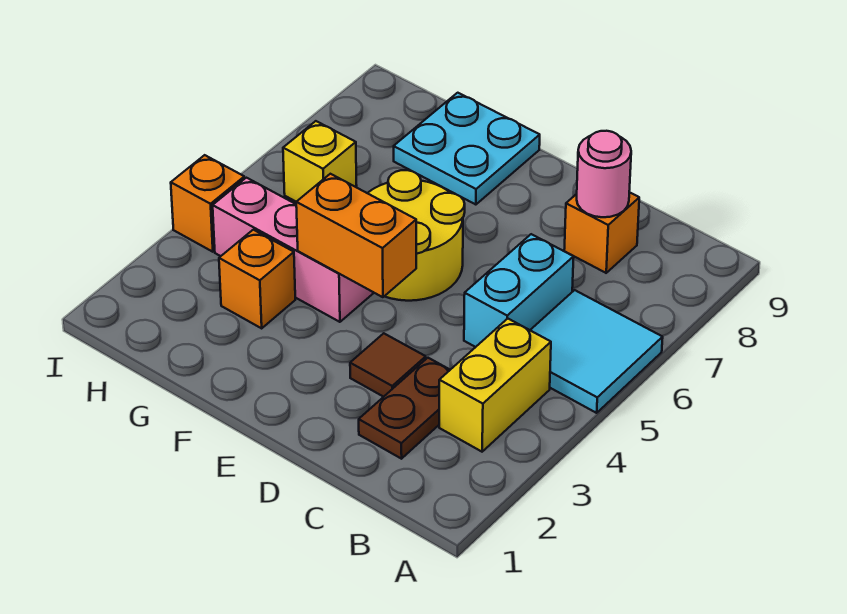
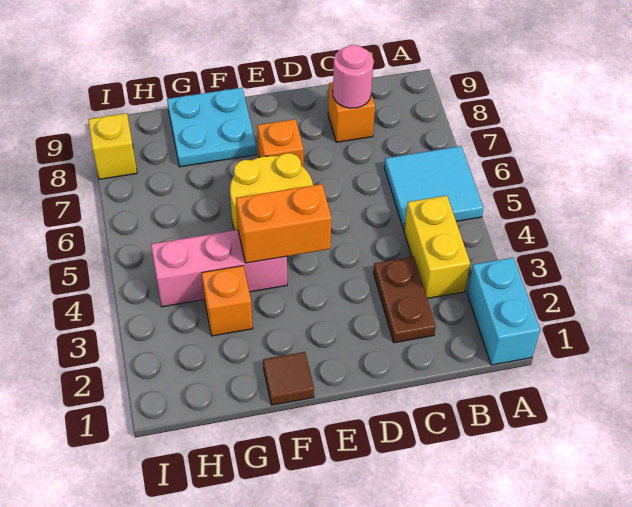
cyan 1x2 brick [464,234,574,347] -> cyan 1x2 brick moved to [467,258,540,365]
brown 1x1 tile [350,333,426,397] -> brown 1x1 tile moved to [263,352,314,405]
yellow 1x1 brick [283,121,357,202] -> yellow 1x1 brick moved to [88,113,137,179]
orange 1x1 brick [171,155,244,252] -> orange 1x1 brick moved to [257,119,304,167]

